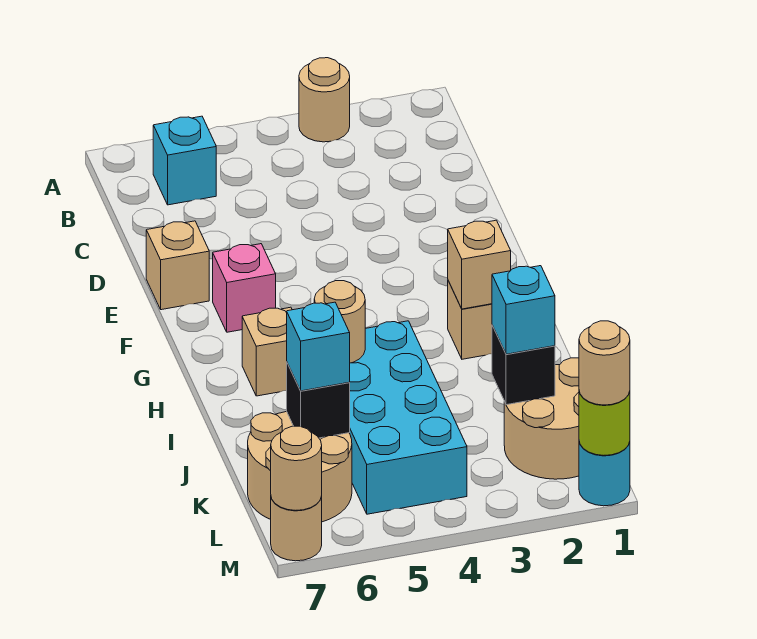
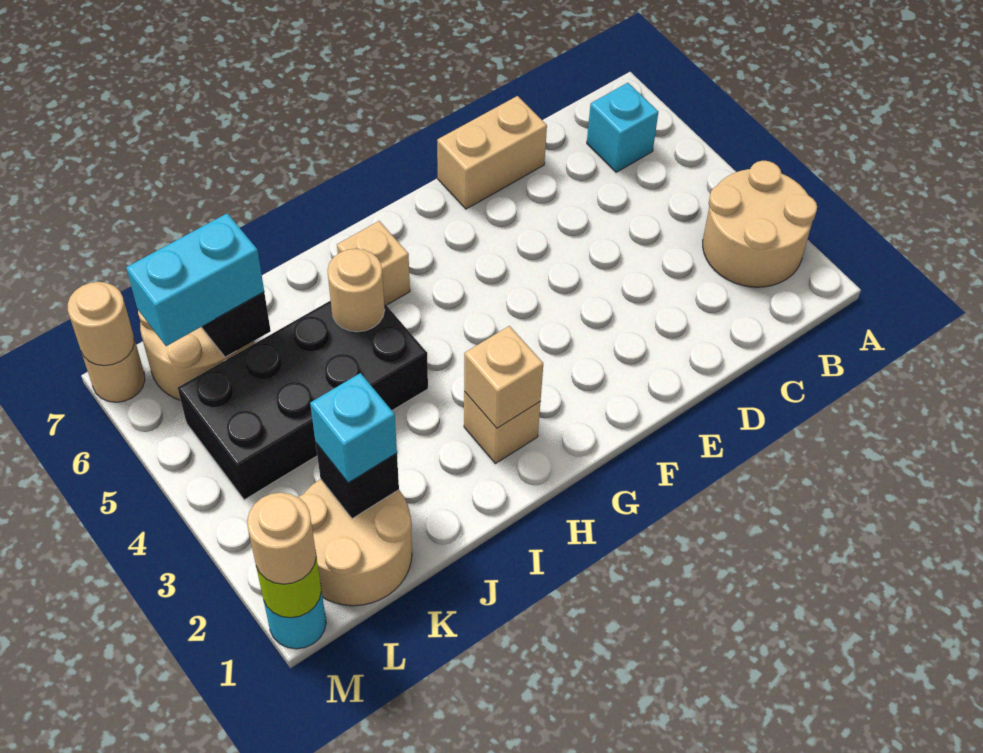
tan 1x1 round brick [299,58,350,142] -> tan 2x2 round brick [703,161,817,287]
tan 1x1 brick [146,221,209,310] -> tan 1x2 brick [437,96,547,209]
pink 1x1 brick [213,244,276,332] -> none
cyan 2x4 brick [349,321,467,514] -> black 2x4 brick [178,300,428,500]
cyan 1x1 brick [287,302,350,391] -> cyan 1x2 brick [126,213,264,346]

